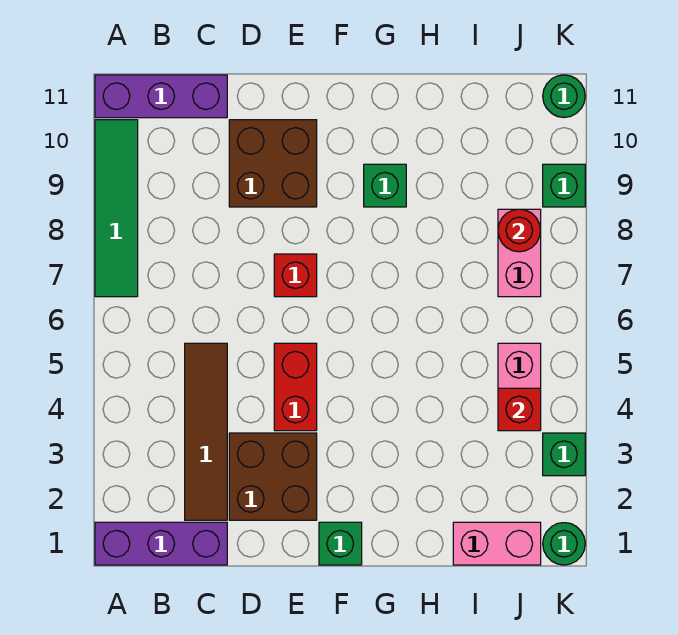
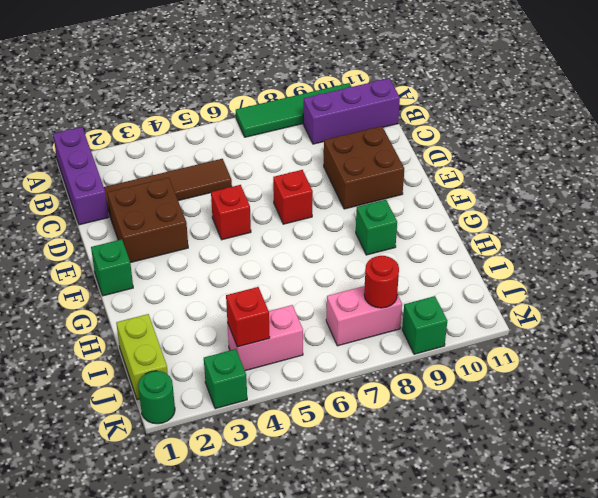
purple 1x3 brick [95,75,227,118] -> purple 1x3 brick turned to [303,78,400,144]
red 1x2 brick [274,343,317,431] -> red 1x1 brick [211,185,251,240]
pink 1x2 brick [453,522,541,565] -> lime 1x2 brick [116,314,168,400]
green 1x1 round brick [543,75,585,117] -> none

